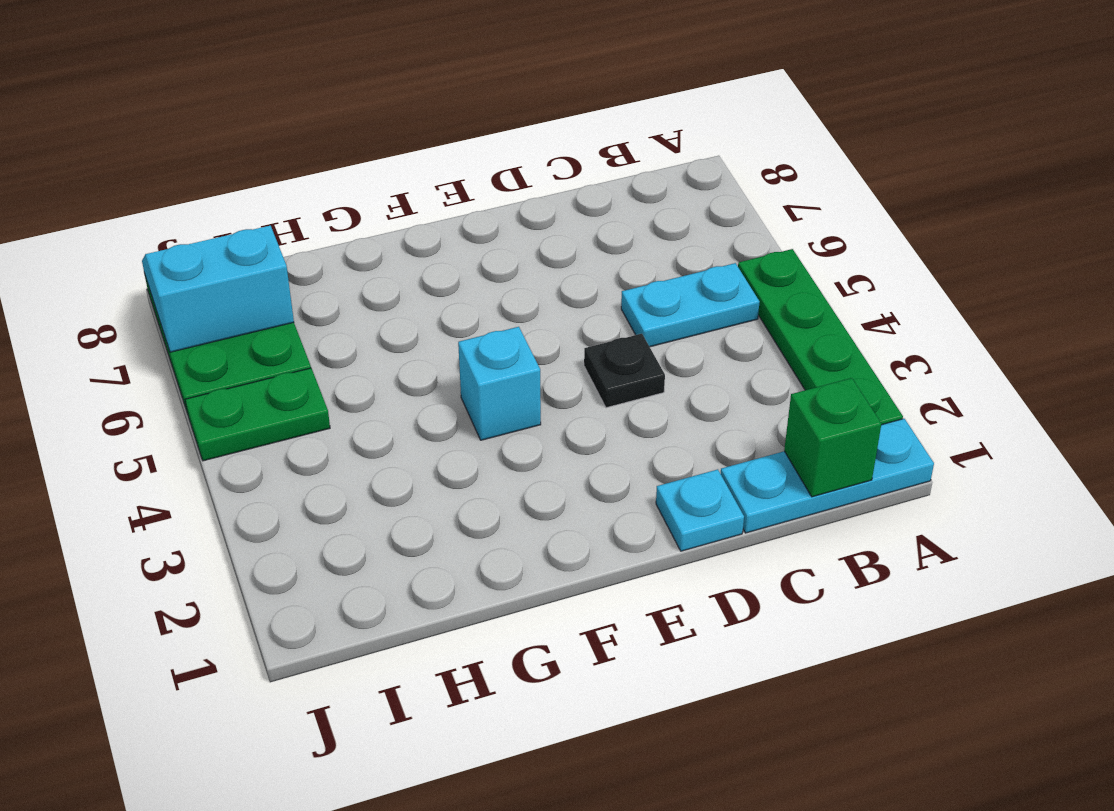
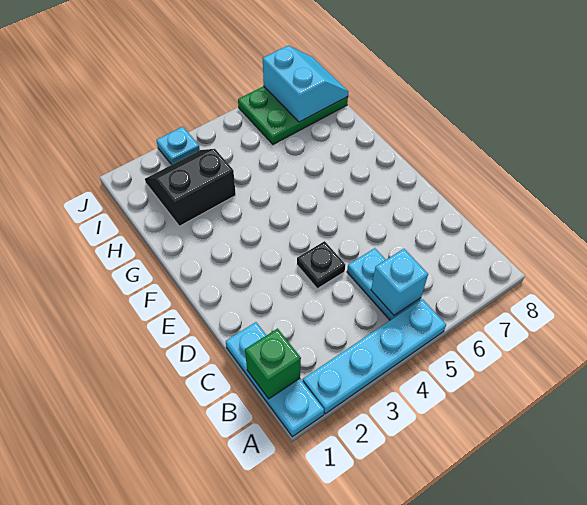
green 1x4 plate [738,249,903,425] -> cyan 1x4 plate [303,299,446,414]
cyan 1x1 plate [656,469,744,551] -> cyan 1x1 plate moved to [156,127,200,165]
cyan 1x1 brick [458,327,541,440] -> cyan 1x1 brick moved to [371,249,428,315]
none -> black 2x2 slope [145,149,236,226]
green 1x2 plate [185,368,330,461] -> none

